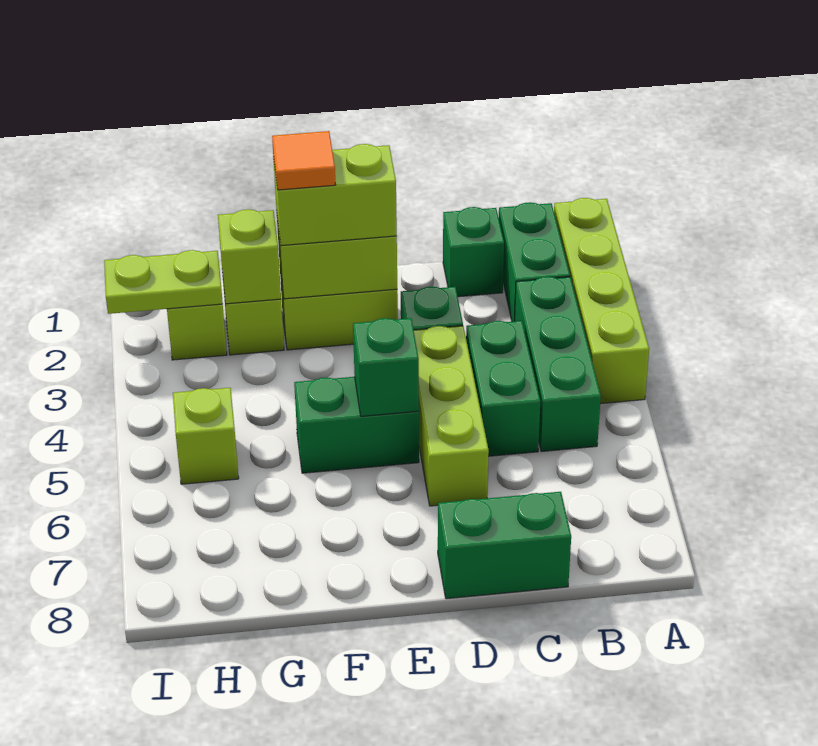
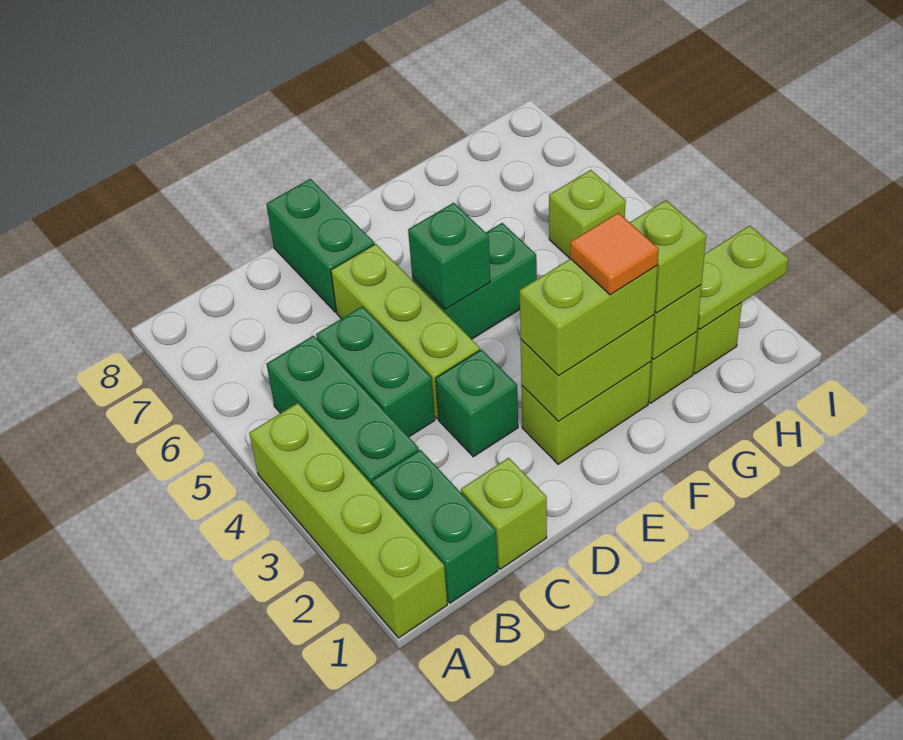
green 1x1 brick [443,207,504,297] -> lime 1x1 brick [461,458,547,569]
green 1x2 brick [438,492,571,599] -> green 1x2 brick turned to [266,179,374,312]
none -> lime 1x1 brick [630,200,706,313]

